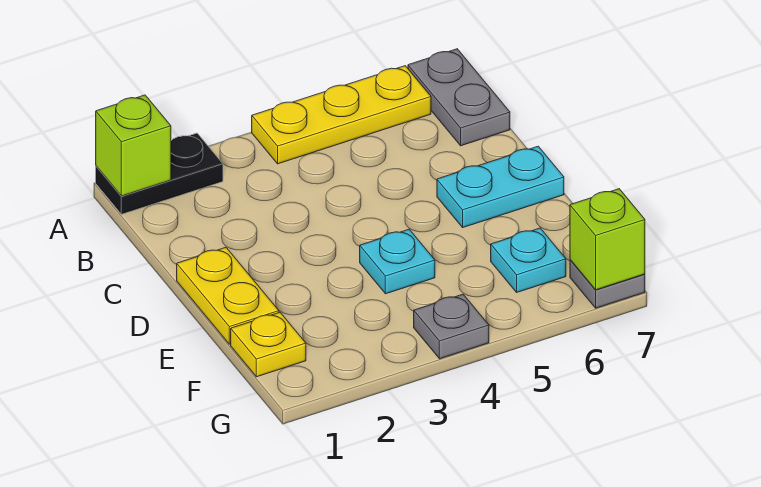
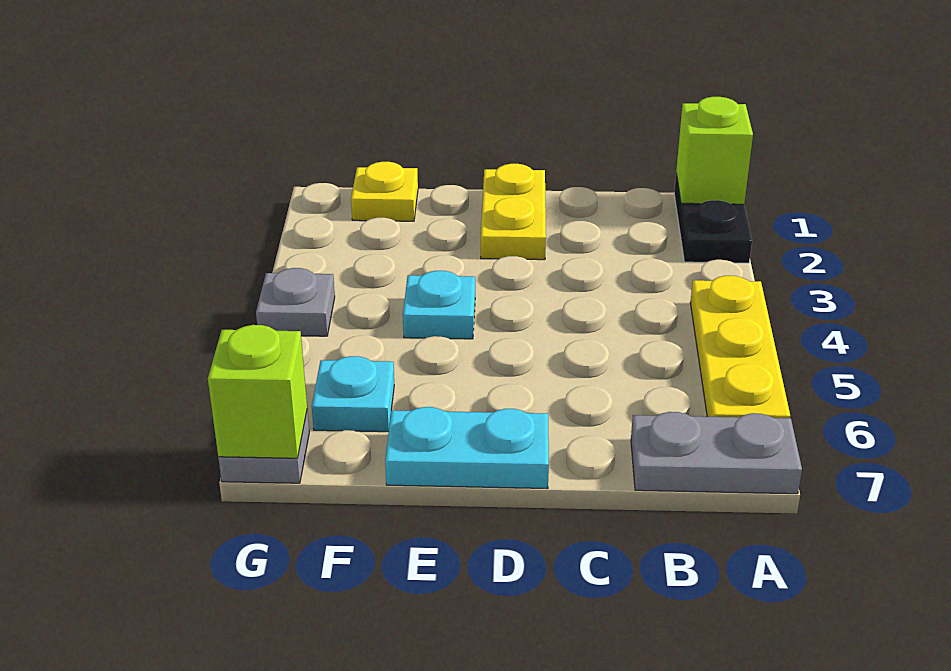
yellow 1x2 plate [177,247,279,344] -> yellow 1x2 plate turned to [481,164,546,260]
cyan 1x2 plate [437,146,564,227] -> cyan 1x2 plate turned to [385,407,549,489]

